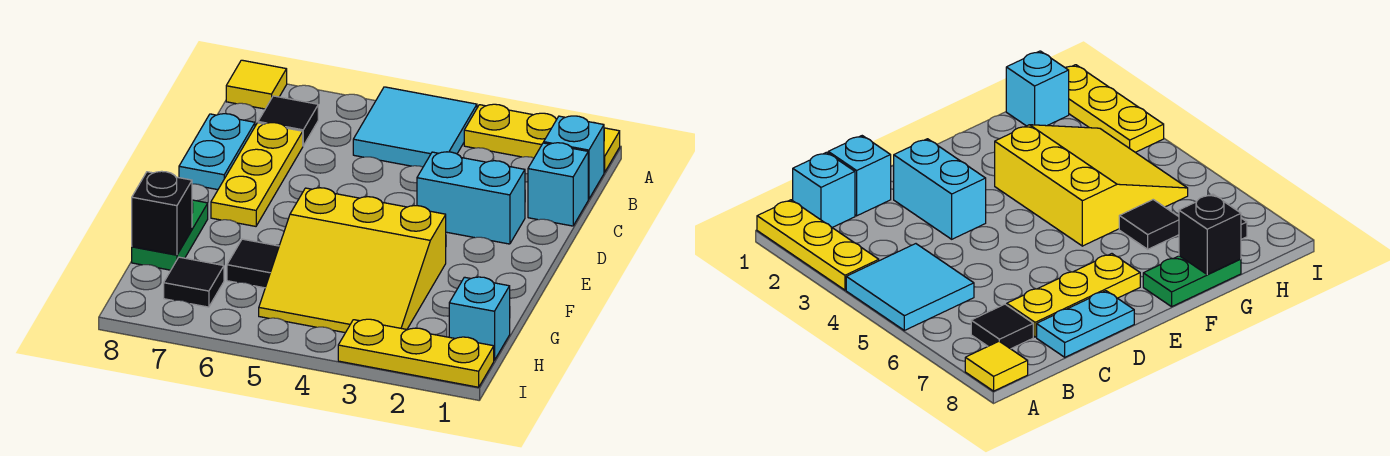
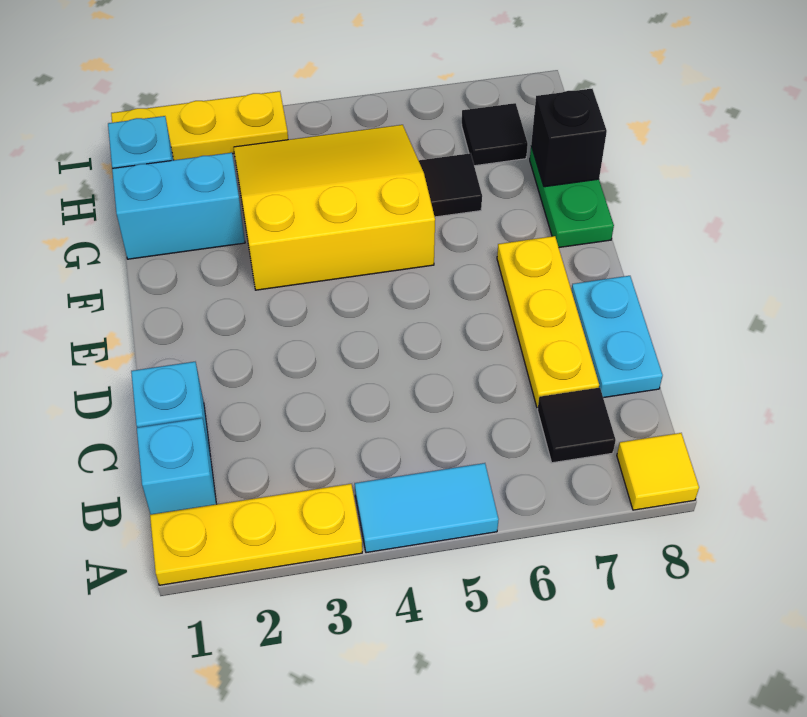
cyan 2x2 tile [353,87,477,167] -> cyan 1x2 tile [355,463,499,553]
cyan 1x2 brick [417,152,525,244] -> cyan 1x2 brick moved to [112,153,245,259]

